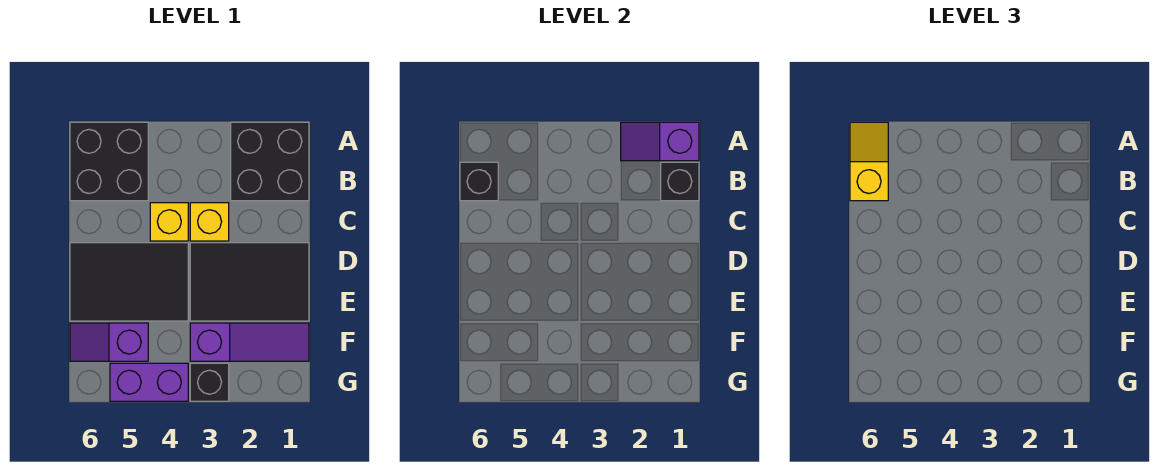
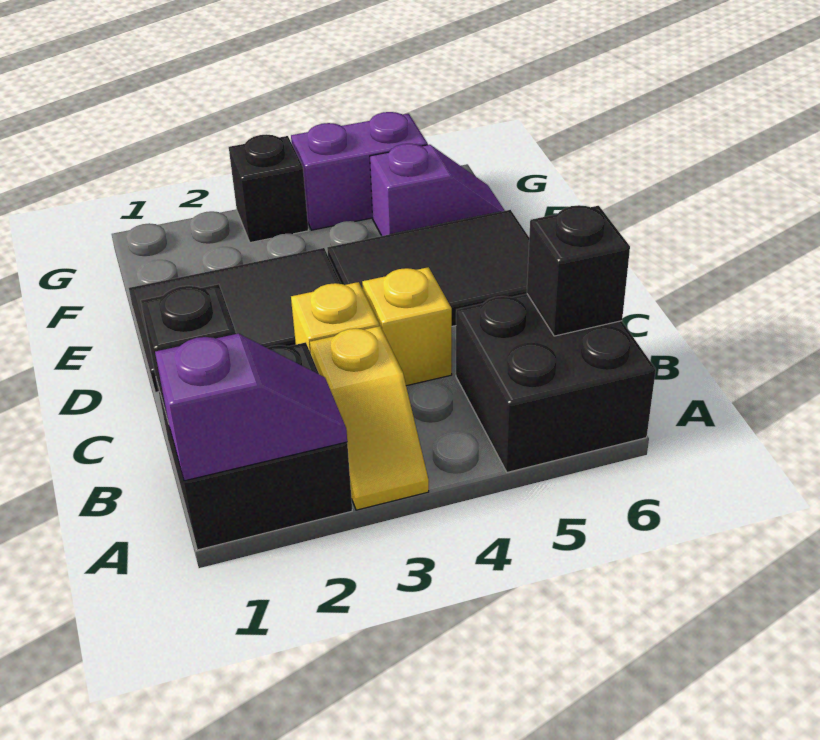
yellow 1x2 slope [850,122,888,201] -> yellow 1x2 slope moved to [310,326,429,510]
purple 1x3 slope [190,323,309,361] -> none

